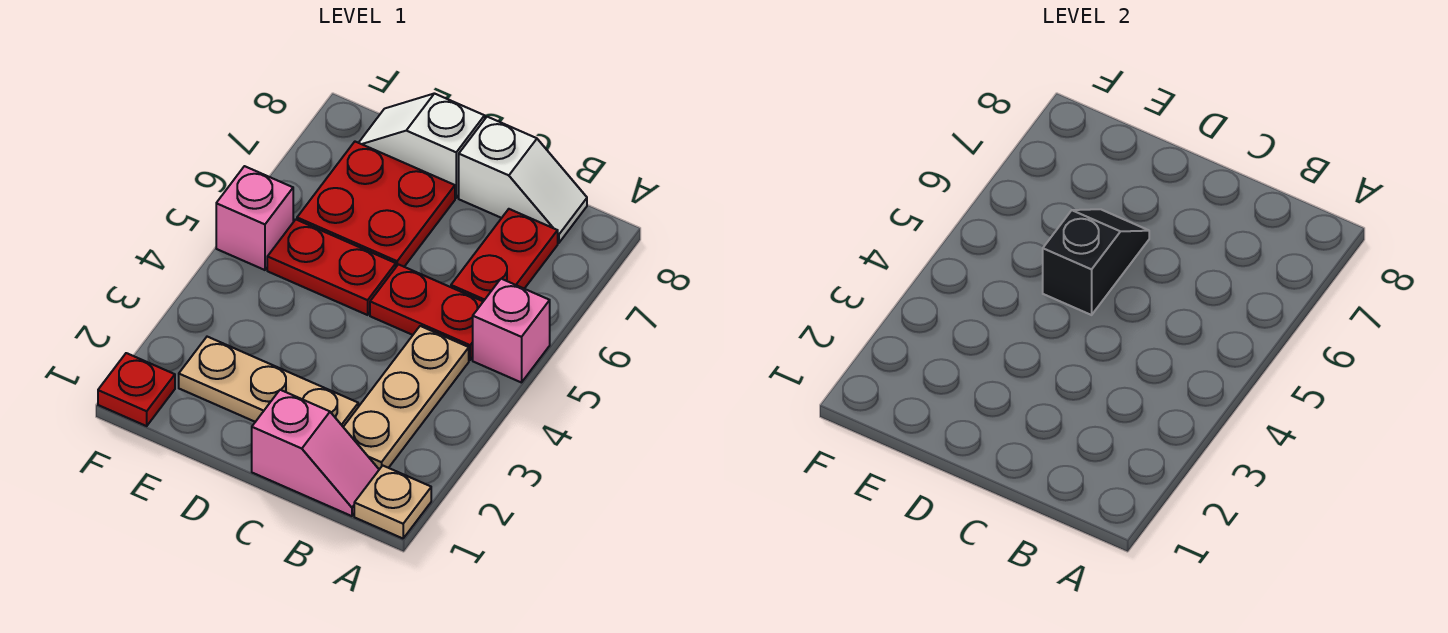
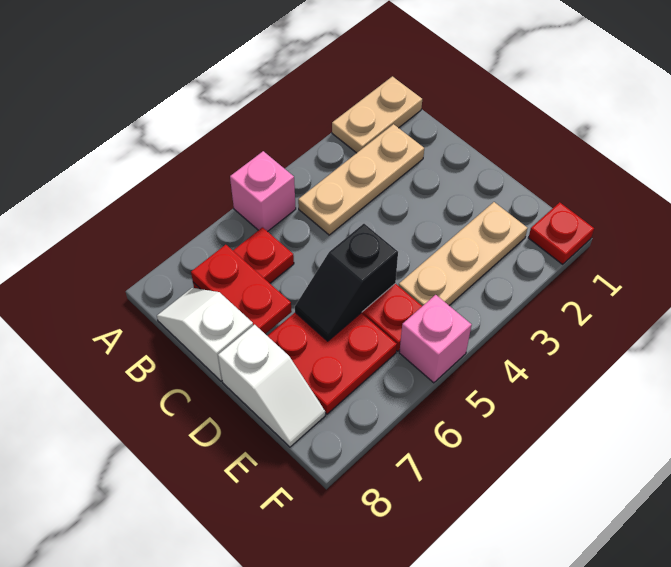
tan 1x1 plate [354,466,431,538] -> tan 1x2 plate [332,76,422,153]
pink 1x2 slope [252,390,379,516] -> none
red 1x2 plate [370,264,483,360] -> red 1x2 plate moved to [191,245,292,334]
tan 1x3 plate [179,337,358,427] -> tan 1x3 plate turned to [399,202,527,306]

